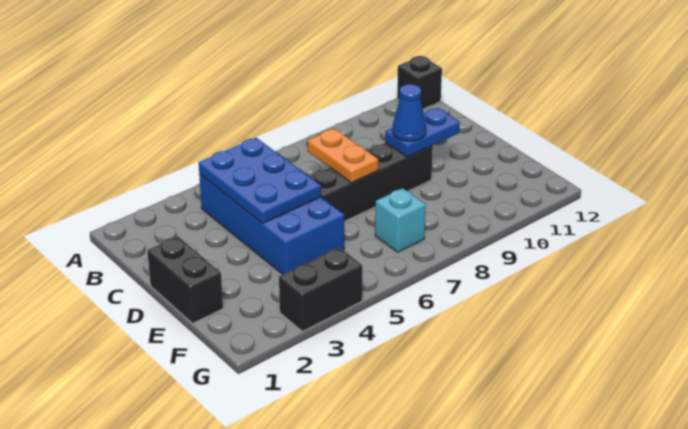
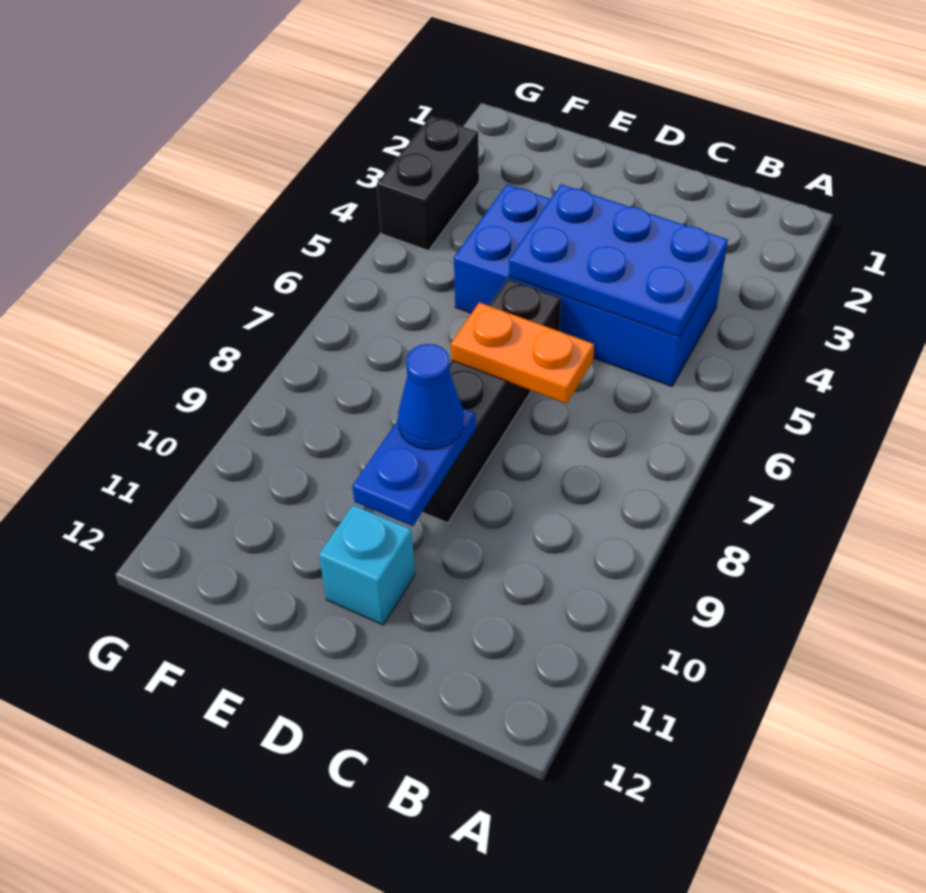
black 1x1 brick [397,56,442,109] -> none
black 1x2 brick [147,236,223,323] -> none
cyan 1x1 brick [375,188,426,252] -> cyan 1x1 brick moved to [319,505,415,625]

